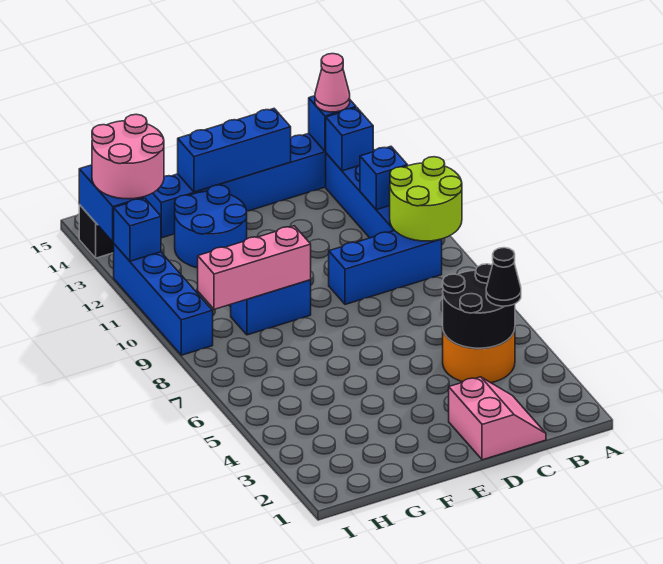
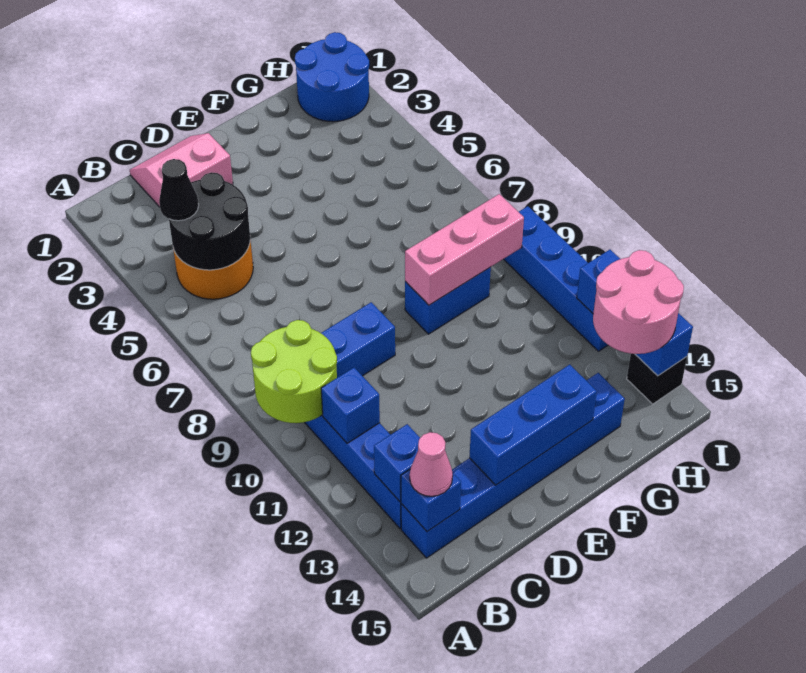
pink 2x2 slope [449,377,546,460] -> pink 2x2 slope turned to [130,133,233,207]
blue 2x2 round brick [175,185,247,268] -> blue 2x2 round brick moved to [295,32,369,122]

